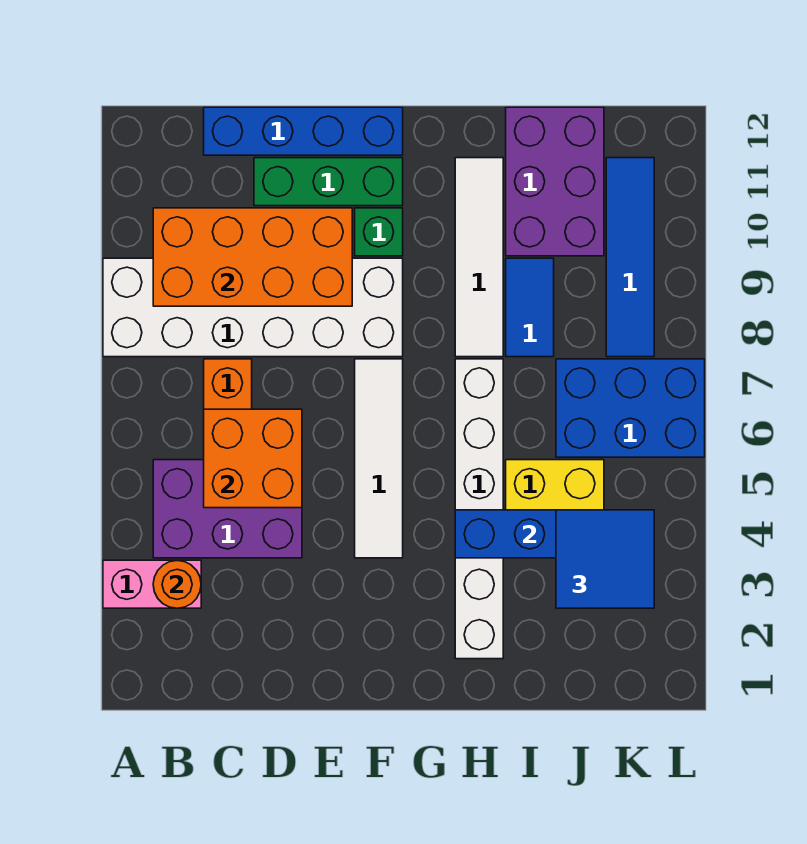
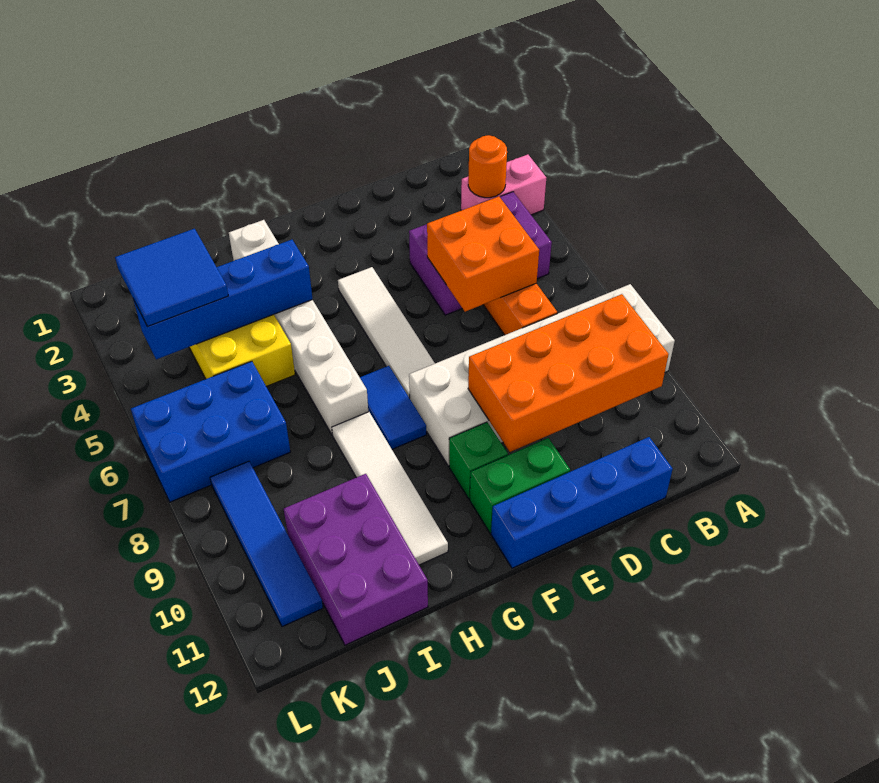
green 1x3 brick [254,158,403,206] -> green 1x2 brick [470,438,570,533]
blue 1x2 tile [506,258,554,357] -> blue 1x2 tile moved to [360,366,426,449]

